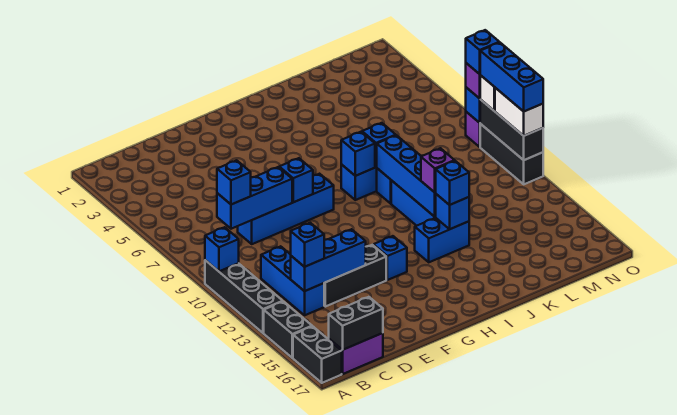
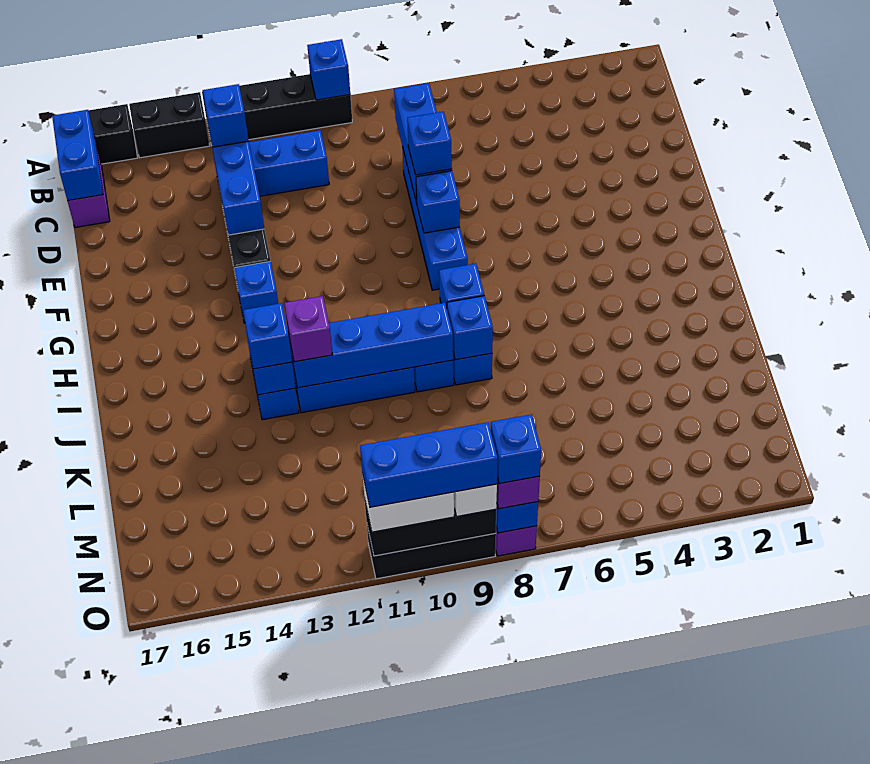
black 1x2 brick [329,297,383,350] -> blue 1x2 brick [52,110,103,201]
blue 1x1 brick [217,160,251,205] -> blue 1x1 brick moved to [407,112,452,175]

